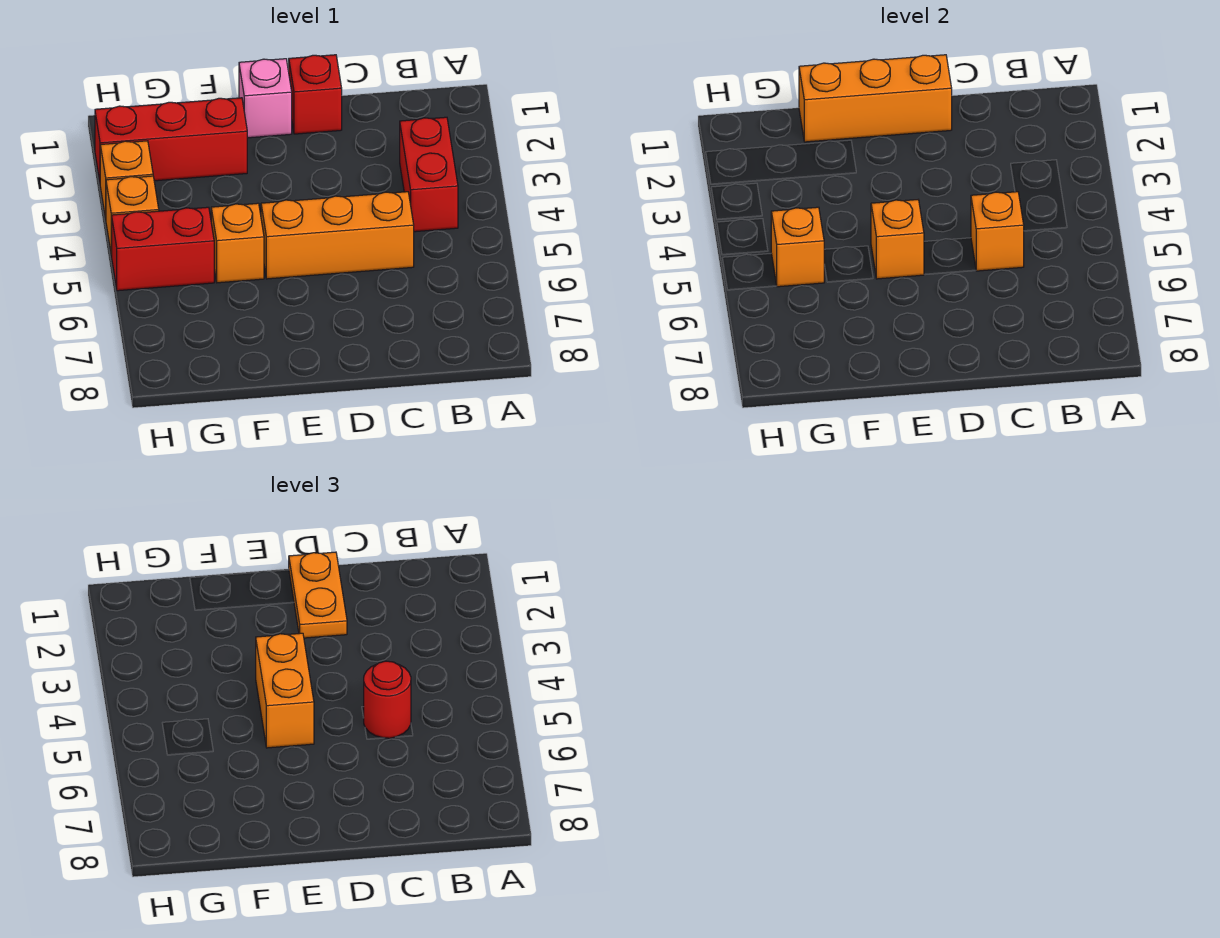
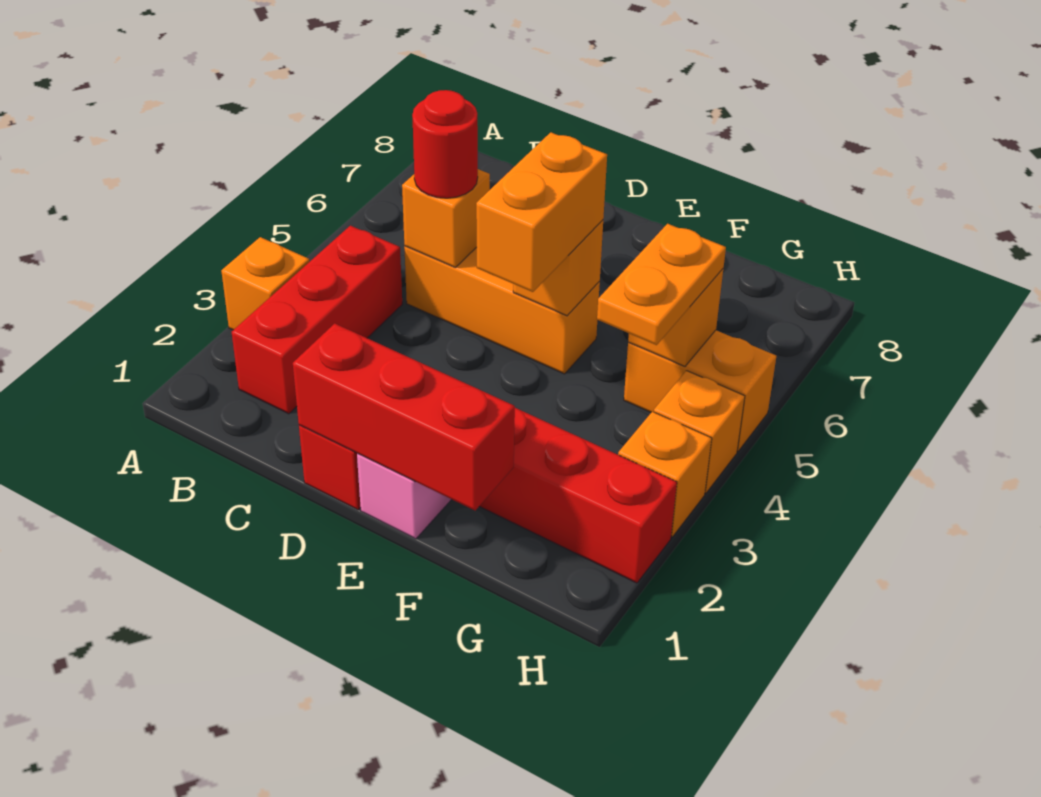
red 1x2 brick [400,117,458,232] -> red 1x3 brick [232,226,402,414]
orange 1x3 brick [799,55,952,142] -> red 1x3 brick [293,323,515,510]
orange 1x2 plate [289,552,347,638] -> orange 1x2 plate moved to [597,224,726,345]
orange 1x1 brick [211,203,264,283] -> orange 1x1 brick moved to [221,237,309,330]
red 1x2 brick [112,207,214,291] -> orange 1x2 brick [624,330,776,451]

